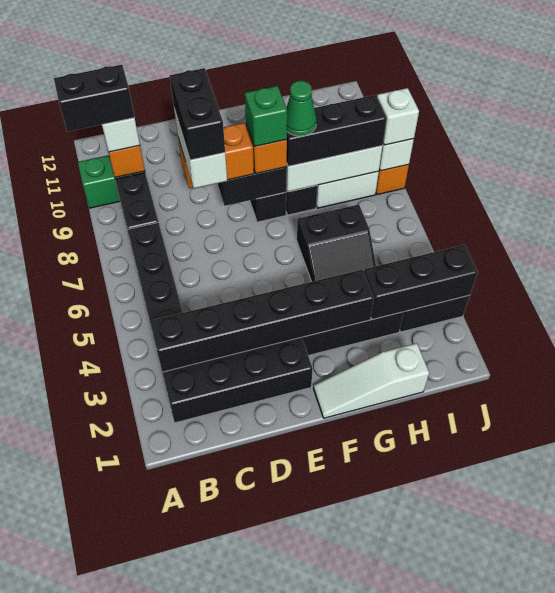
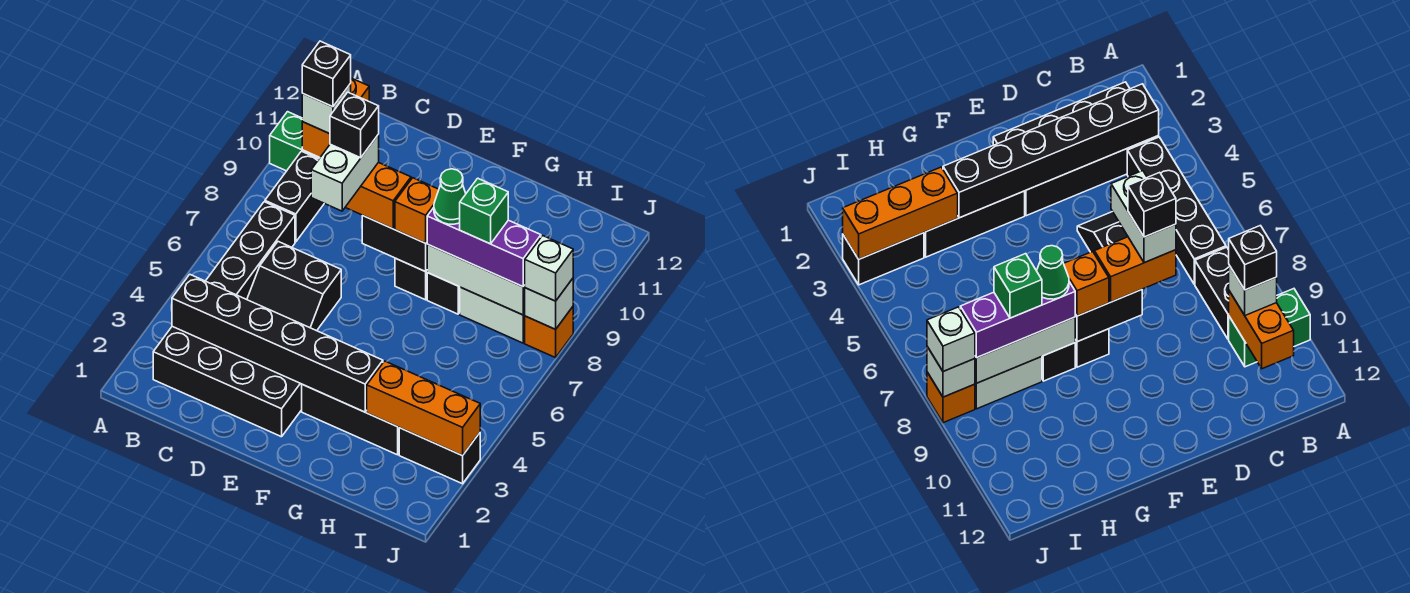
black 1x2 brick [54,65,134,132] -> black 1x1 brick [302,41,351,107]
black 1x2 brick [170,68,225,160] -> black 1x1 brick [330,92,379,158]
white 1x3 slope [313,343,429,418] -> none
green 1x1 brick [245,86,287,146] -> green 1x1 brick moved to [460,178,508,244]
black 2x2 slope [297,204,376,282] -> black 2x2 slope moved to [247,242,341,331]
black 1x3 brick [287,95,387,166] -> purple 1x3 brick [427,208,541,287]
black 1x3 brick [364,245,478,320] -> orange 1x3 brick [367,361,480,456]

